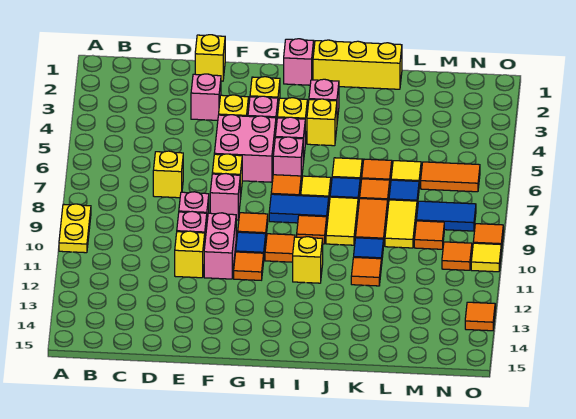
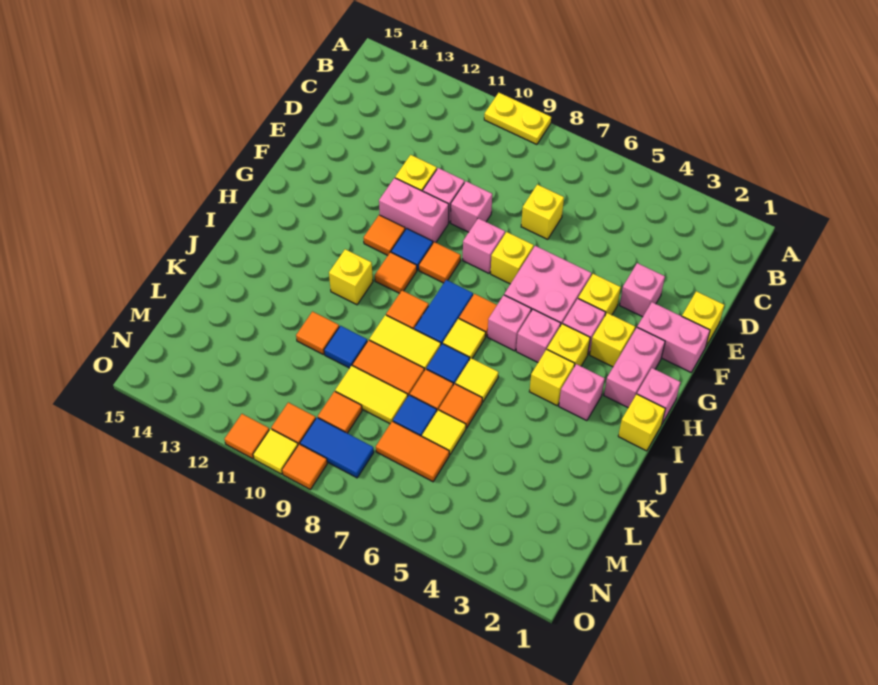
none -> pink 1x2 brick [637,302,710,372]
none -> pink 1x2 brick [604,328,665,408]
yellow 1x3 brick [313,40,402,89] -> yellow 1x1 brick [618,394,665,451]
orange 1x2 tile [421,162,480,192] -> orange 1x2 tile turned to [376,421,449,482]
blue 1x2 tile [417,201,476,231] -> blue 1x2 tile turned to [300,418,374,478]
orange 1x1 tile [465,302,495,331] -> orange 1x1 tile moved to [225,414,269,459]

